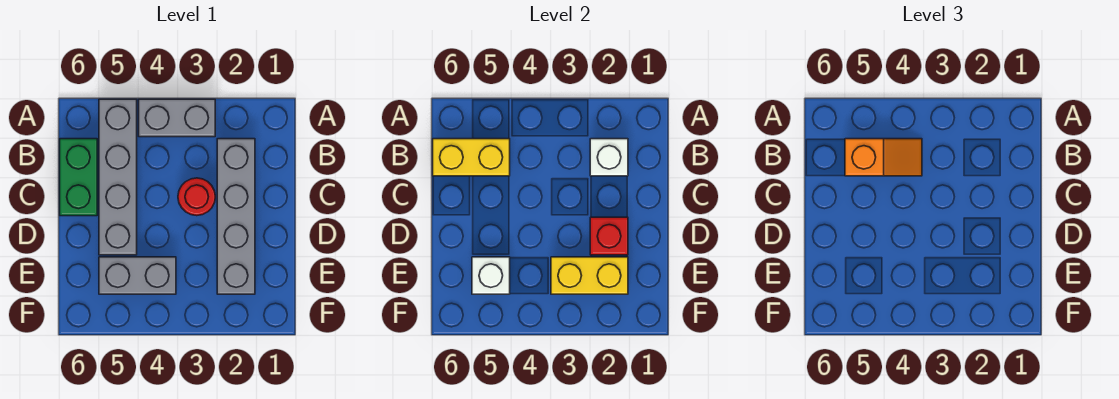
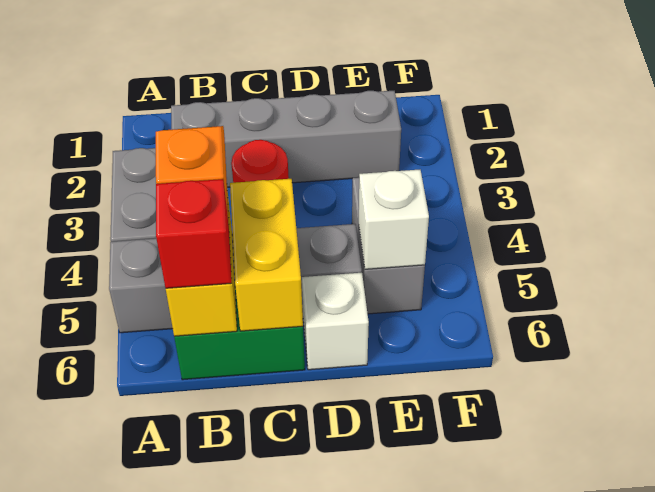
white 1x1 brick [590,139,628,176] -> white 1x1 brick moved to [302,273,369,370]
red 1x1 brick [590,217,628,255] -> red 1x1 brick moved to [156,179,232,288]
yellow 1x2 brick [551,257,628,294] -> yellow 1x2 brick moved to [230,179,303,331]

